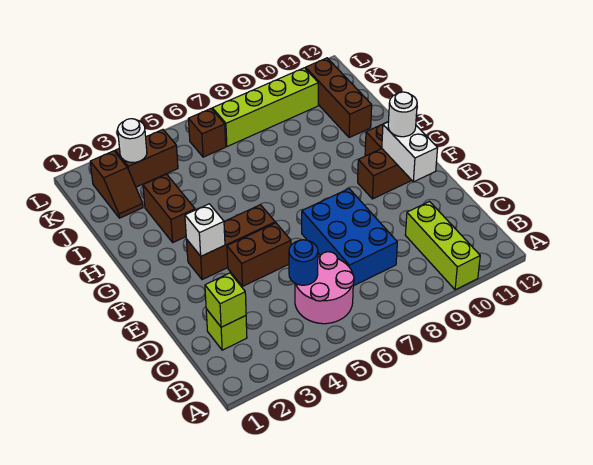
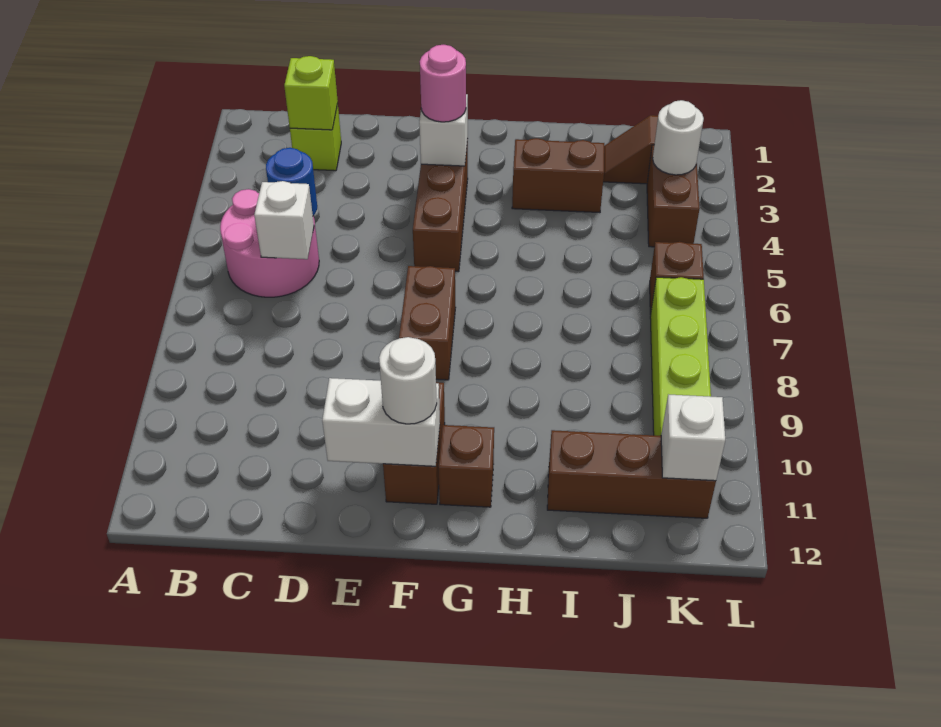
lime 1x3 brick [405,202,480,290] -> none
none -> white 1x1 brick [254,181,314,259]
blue 2x3 brick [302,189,397,286] -> none
brown 1x2 brick [227,223,291,286] -> brown 1x2 brick moved to [399,266,456,380]
none -> pink 1x1 round brick [420,45,466,122]
none -> white 1x1 brick [661,394,725,481]

